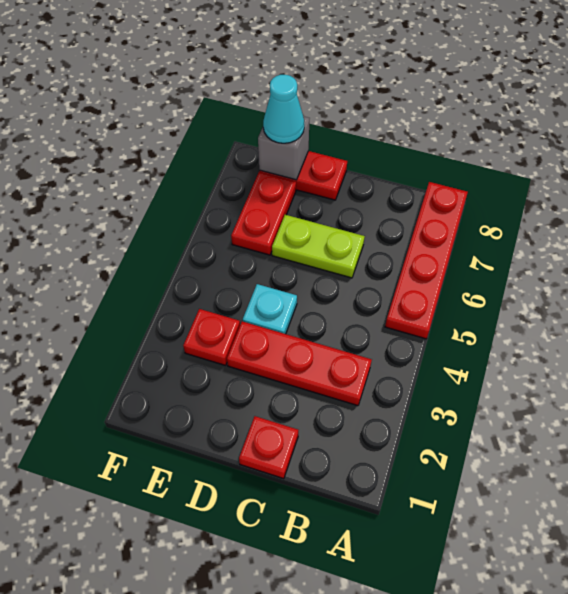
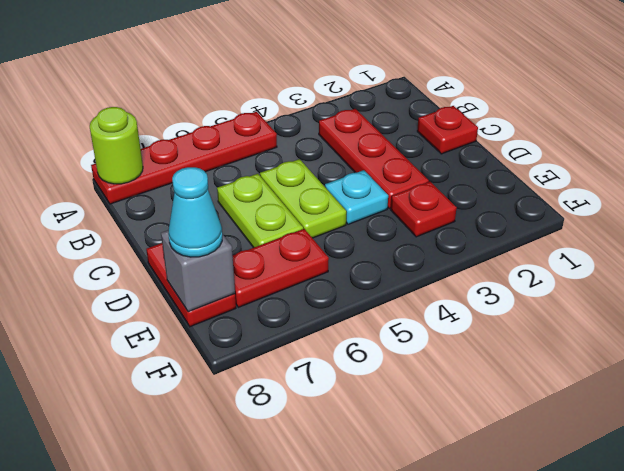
none -> lime 1x1 round brick [90,107,143,184]
none -> lime 1x2 plate [260,159,346,238]

